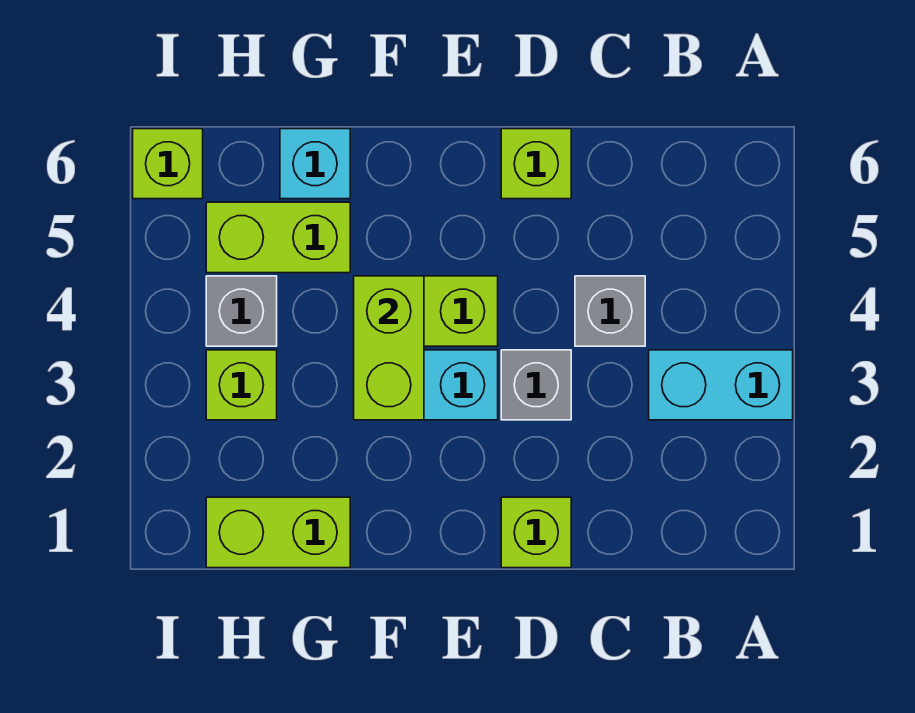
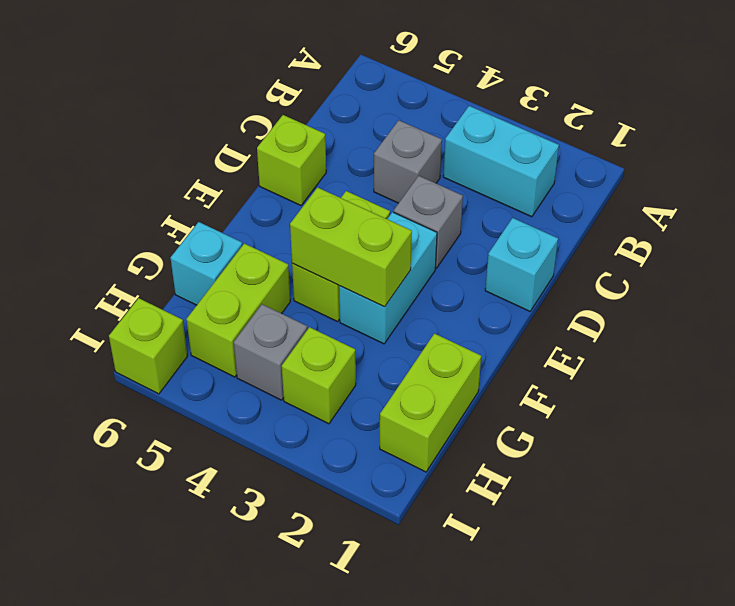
cyan 1x2 brick [649,350,793,420] -> cyan 1x2 brick turned to [443,106,559,217]
lime 1x1 brick [501,497,571,568] -> cyan 1x1 brick [485,218,558,311]

